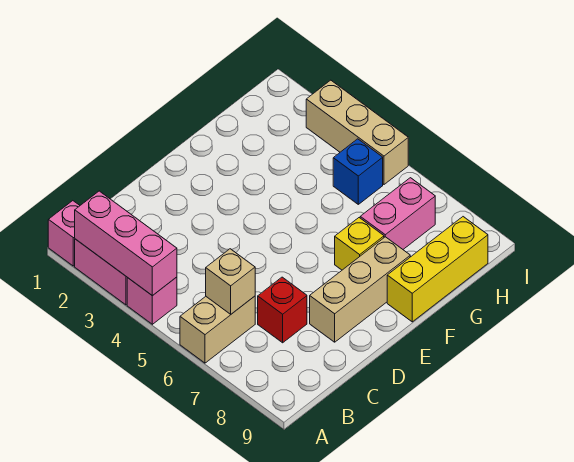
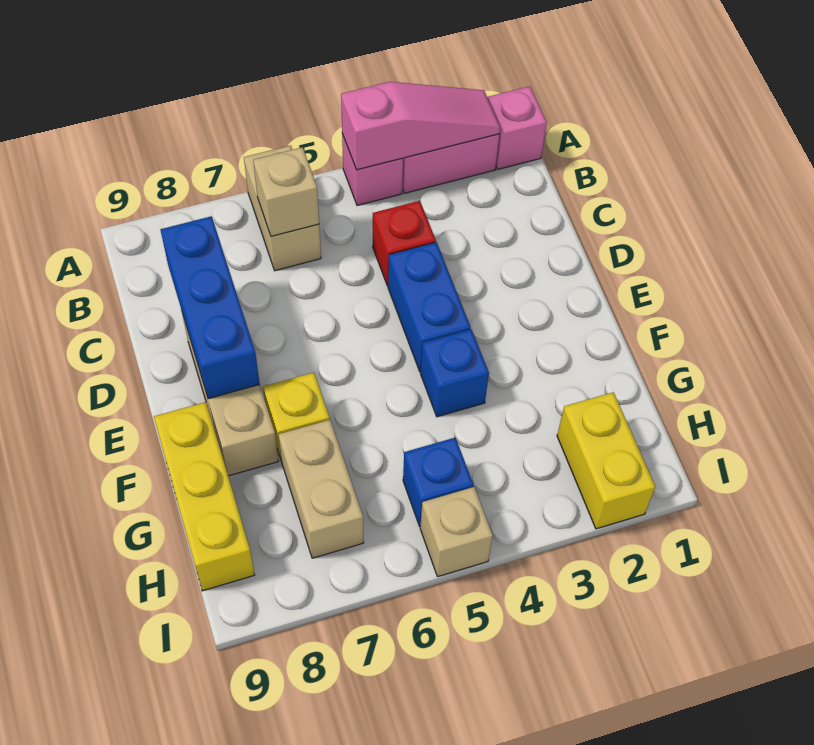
pink 1x3 brick [75,191,177,296] -> pink 1x3 slope [341,82,500,170]
red 1x1 brick [258,277,307,343] -> red 1x1 brick moved to [373,201,436,286]
none -> blue 1x3 brick [160,216,260,399]
none -> blue 1x2 brick [388,242,471,372]
none -> blue 1x1 brick [421,329,489,417]
pink 1x2 brick [360,178,435,249] -> tan 1x2 brick [278,420,364,558]
none -> yellow 1x2 brick [557,392,655,529]
tan 1x3 brick [306,80,408,184] -> tan 1x1 brick [420,487,493,577]

